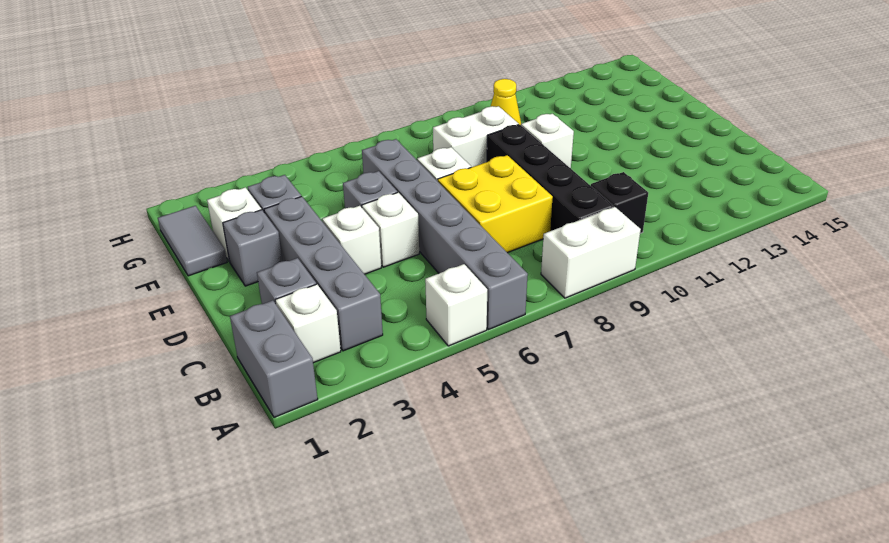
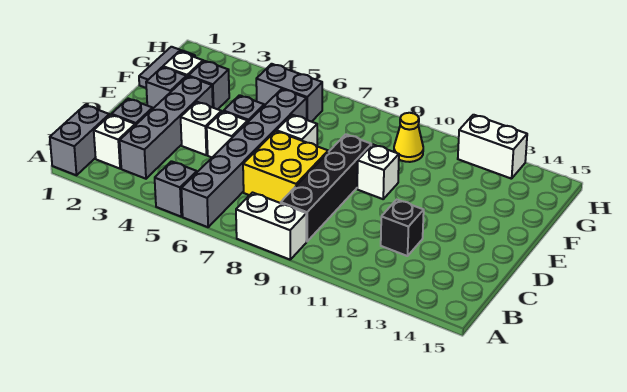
white 1x1 brick [425,264,487,346] -> grey 1x1 brick [155,161,197,217]
black 1x1 brick [591,172,648,233] -> black 1x1 brick moved to [381,200,424,256]
white 1x2 brick [433,106,518,167] -> white 1x2 brick moved to [458,115,527,179]
none -> grey 1x2 brick [256,64,322,122]

